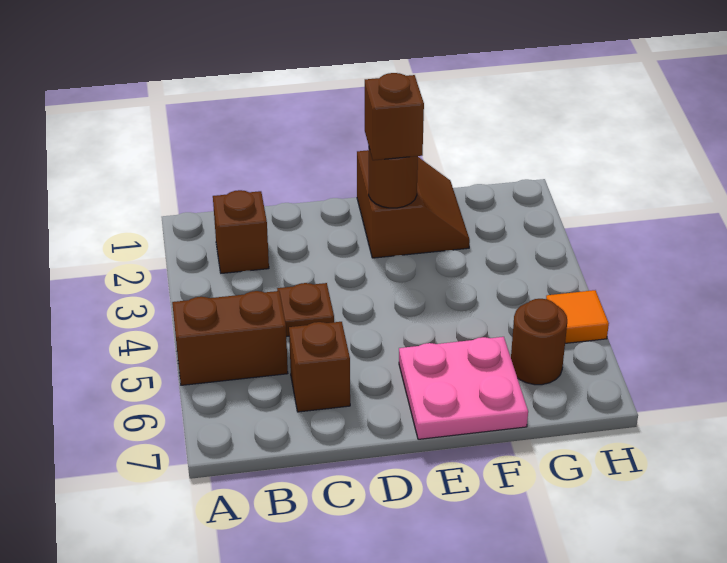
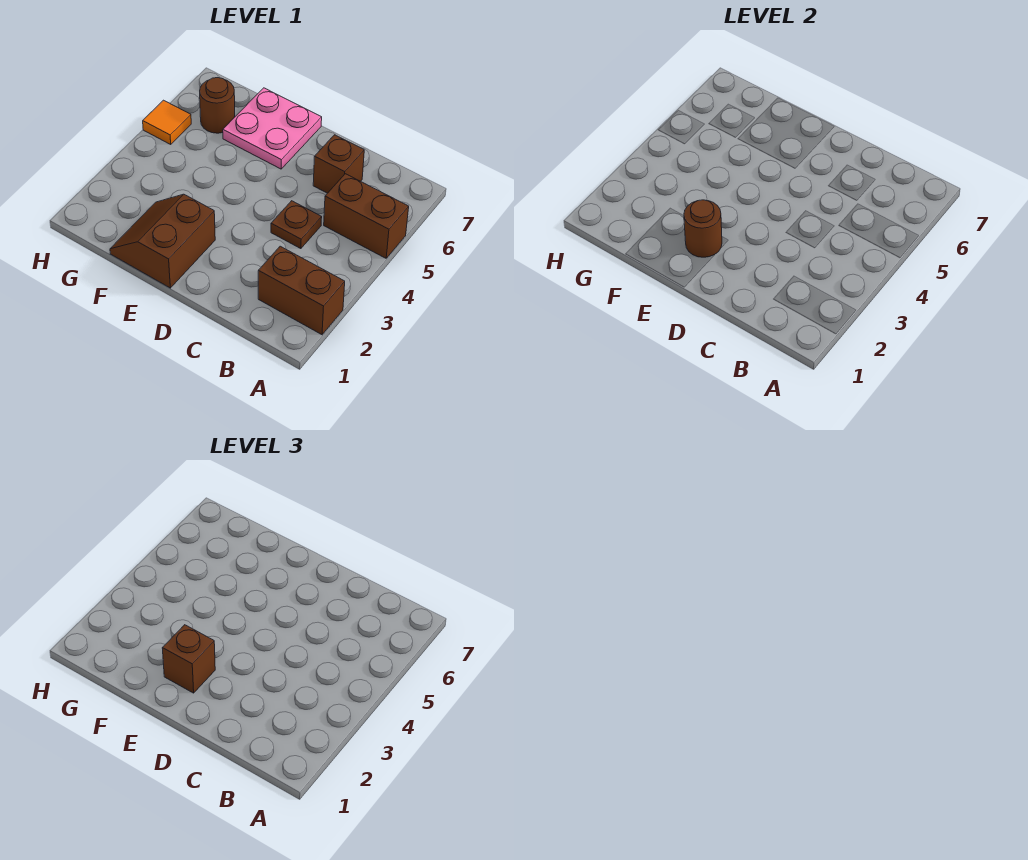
brown 1x1 brick [213,190,269,273] -> brown 1x2 brick [258,246,345,335]

